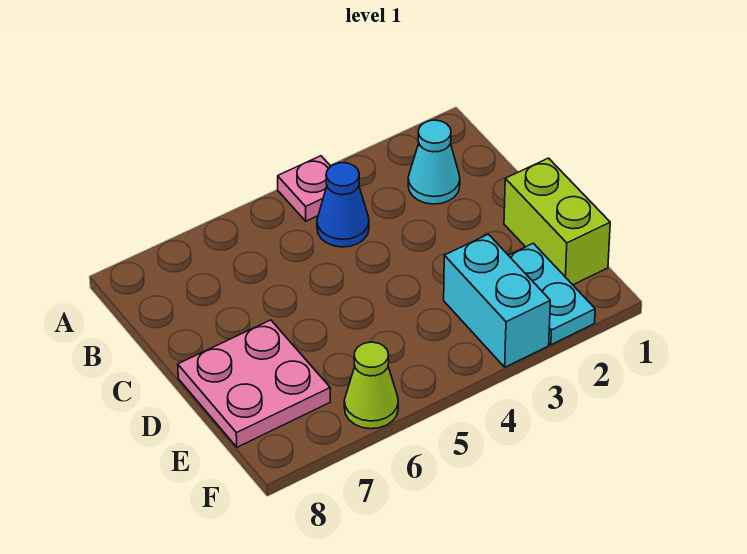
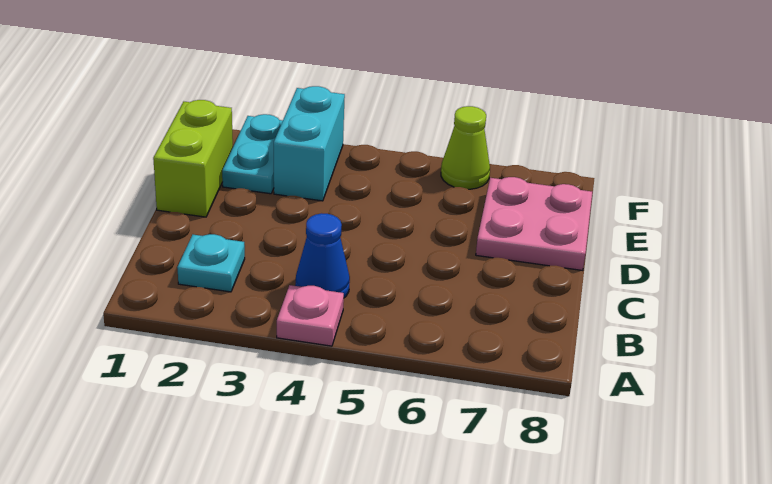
cyan 1x1 cone [408,120,460,204] -> cyan 1x1 plate [177,234,245,292]

